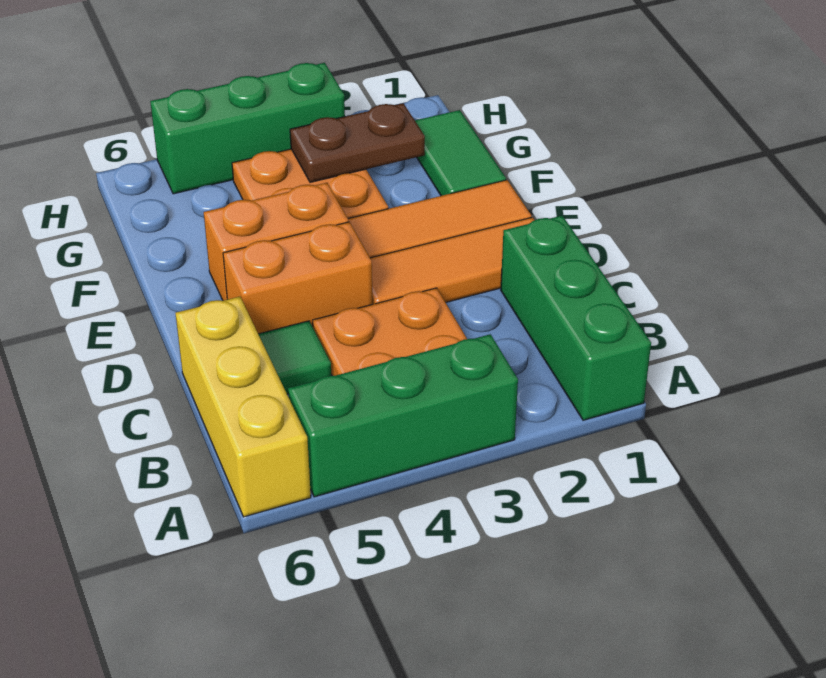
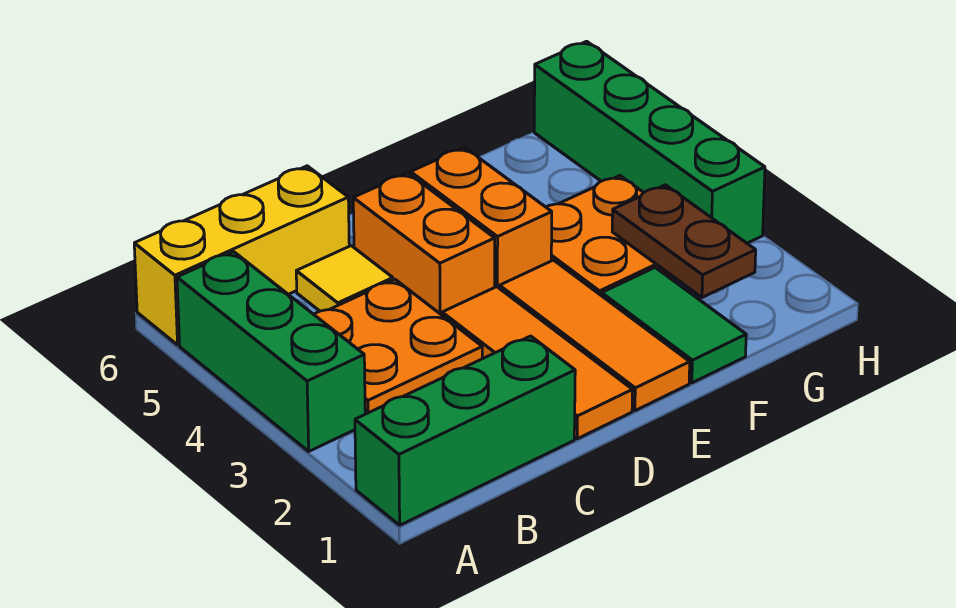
green 1x1 tile [259,321,331,394] -> yellow 1x1 tile [296,246,393,311]
green 1x2 tile [415,110,506,196] -> green 1x2 tile turned to [602,268,746,383]
green 1x3 brick [150,63,345,194] -> green 1x4 brick [534,41,765,243]

